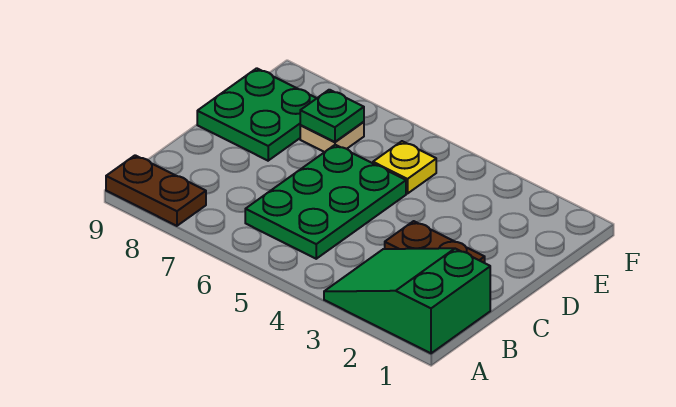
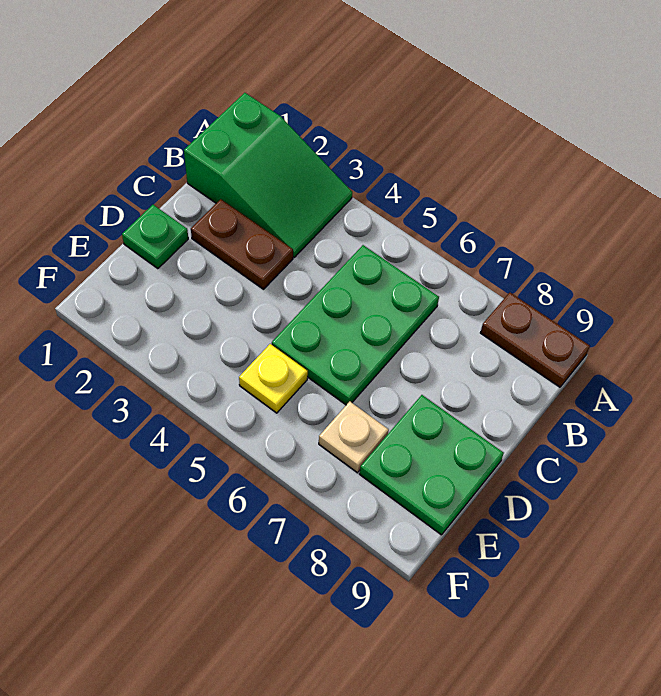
green 1x1 plate [300,90,364,142] -> green 1x1 plate moved to [122,205,188,269]

